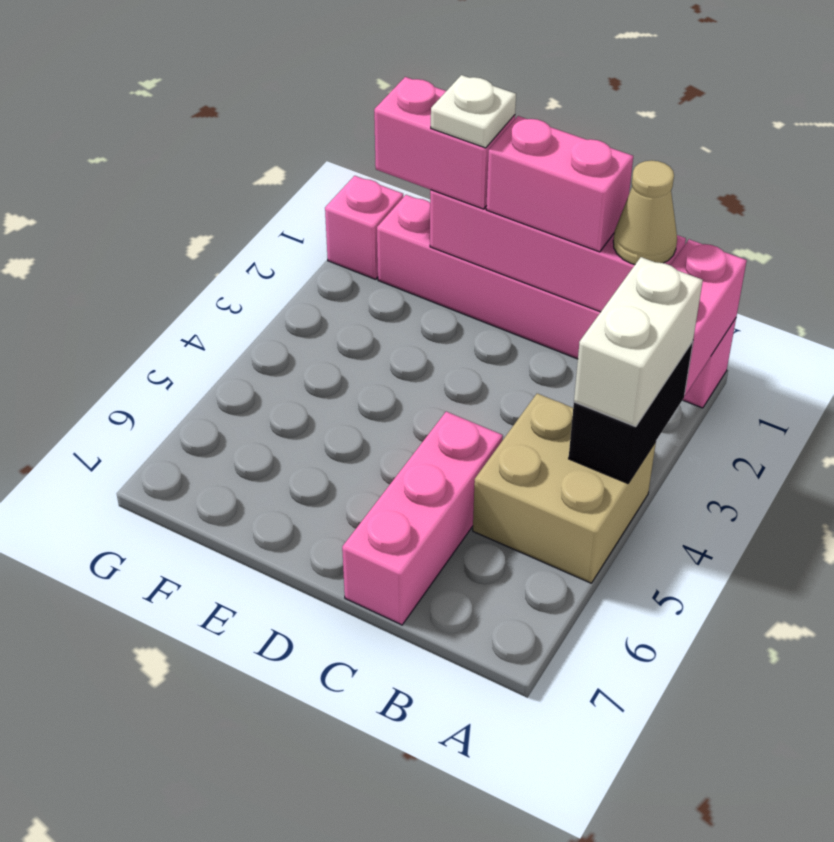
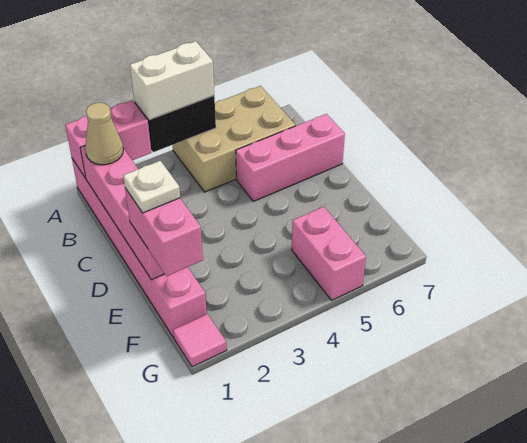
tan 2x2 brick [473,393,656,583] -> tan 2x3 brick [173,86,296,192]
pink 1x2 brick [486,116,633,252] -> pink 1x2 brick moved to [292,207,366,300]
pink 1x1 brick [325,176,403,279] -> pink 1x1 tile [173,314,227,367]

